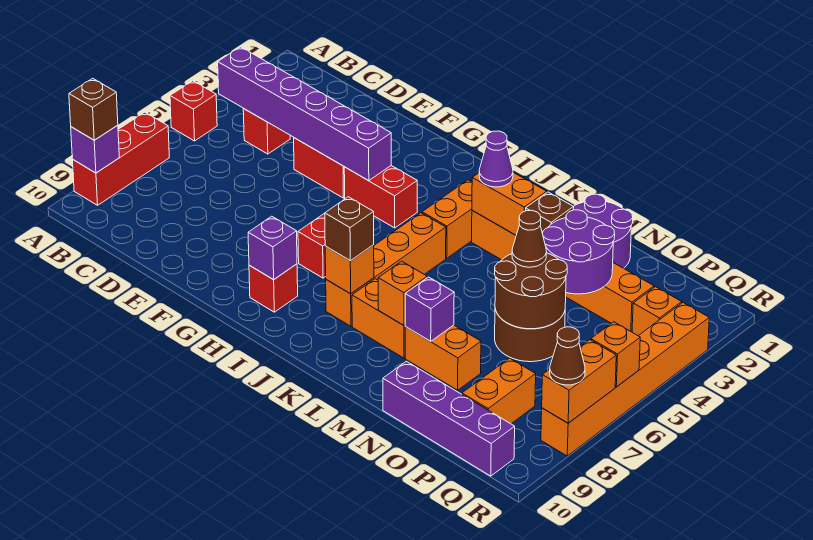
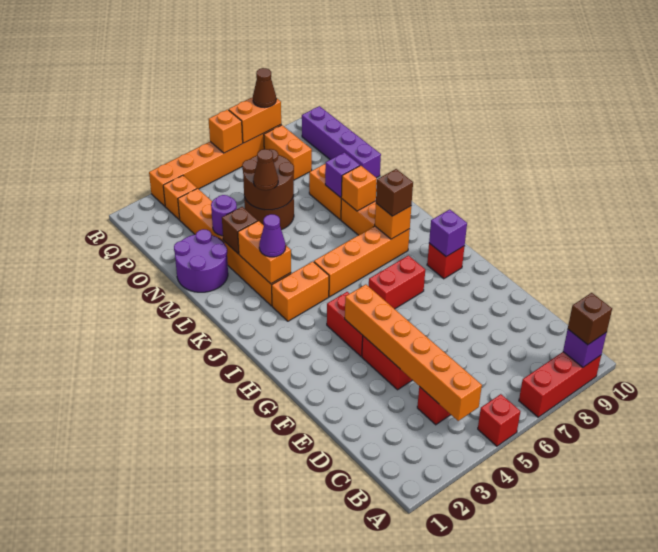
purple 1x6 brick [218,47,391,181] -> orange 1x6 brick [345,284,482,421]
purple 2x2 round brick [543,210,615,294] -> purple 1x1 round brick [211,195,237,236]
orange 1x2 brick [462,358,536,424] -> orange 1x2 brick turned to [264,125,312,180]

